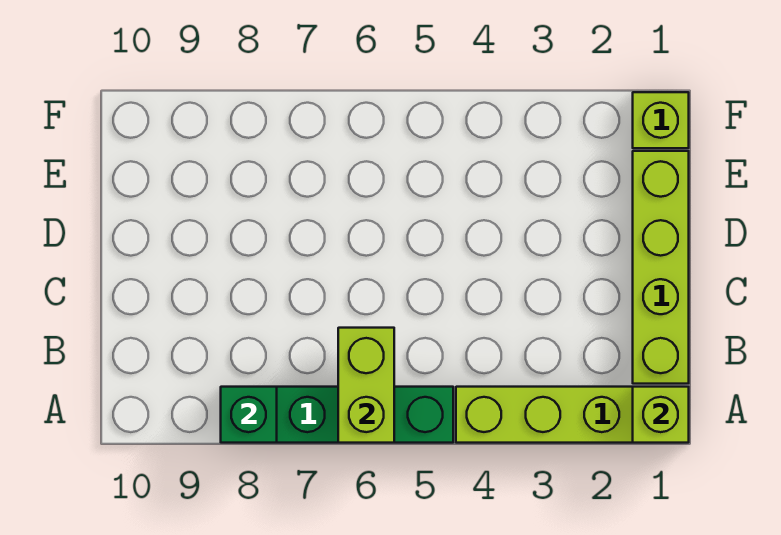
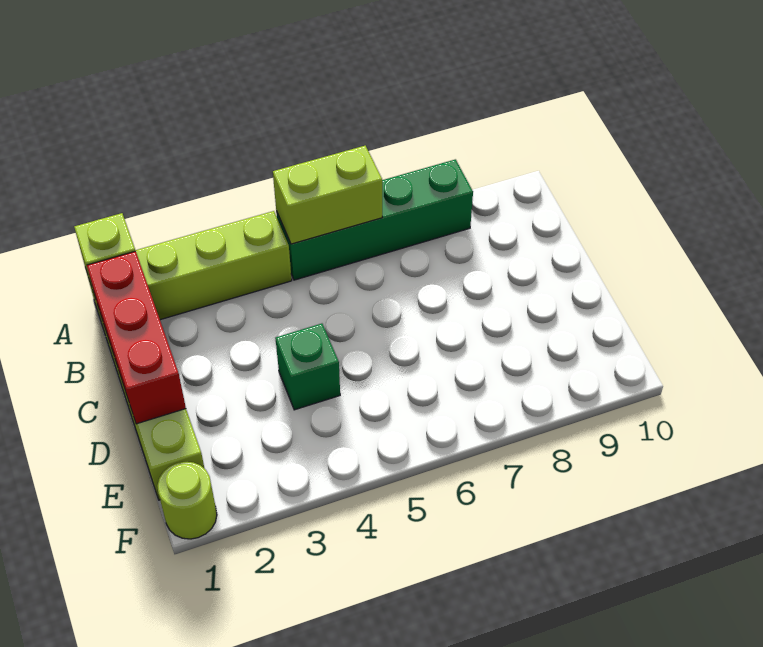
lime 1x2 brick [338,328,394,443] -> lime 1x2 brick turned to [273,146,382,244]
green 1x1 brick [221,387,277,443] -> green 1x1 brick moved to [275,324,340,410]
none -> red 1x3 brick [87,251,186,424]
lime 1x1 brick [633,92,689,148] -> lime 1x1 round brick [157,462,217,539]

